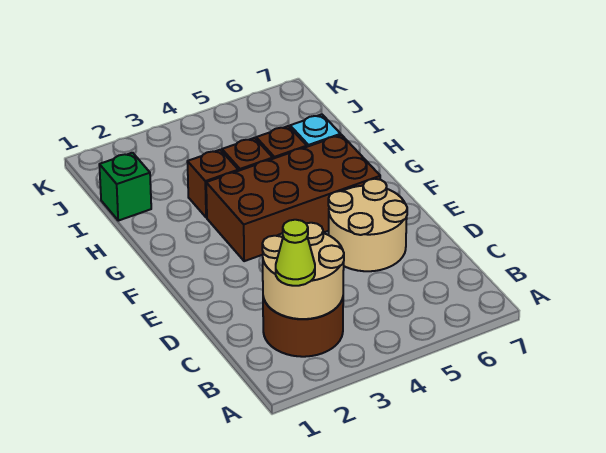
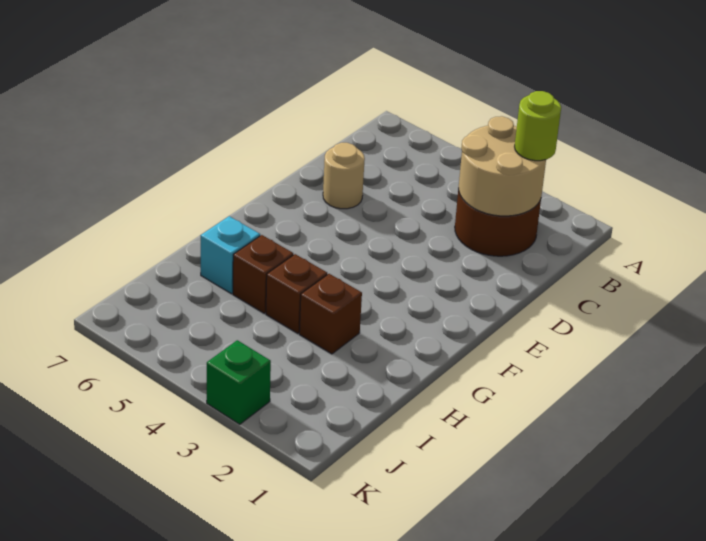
lime 1x1 cone [276,220,315,286] -> lime 1x1 round brick [515,91,561,161]
tan 2x2 round brick [328,179,407,271] -> tan 1x1 round brick [323,143,365,209]
brown 2x4 brick [206,135,380,261] -> none
green 1x1 brick [99,153,151,221] -> green 1x1 brick moved to [207,340,271,424]

